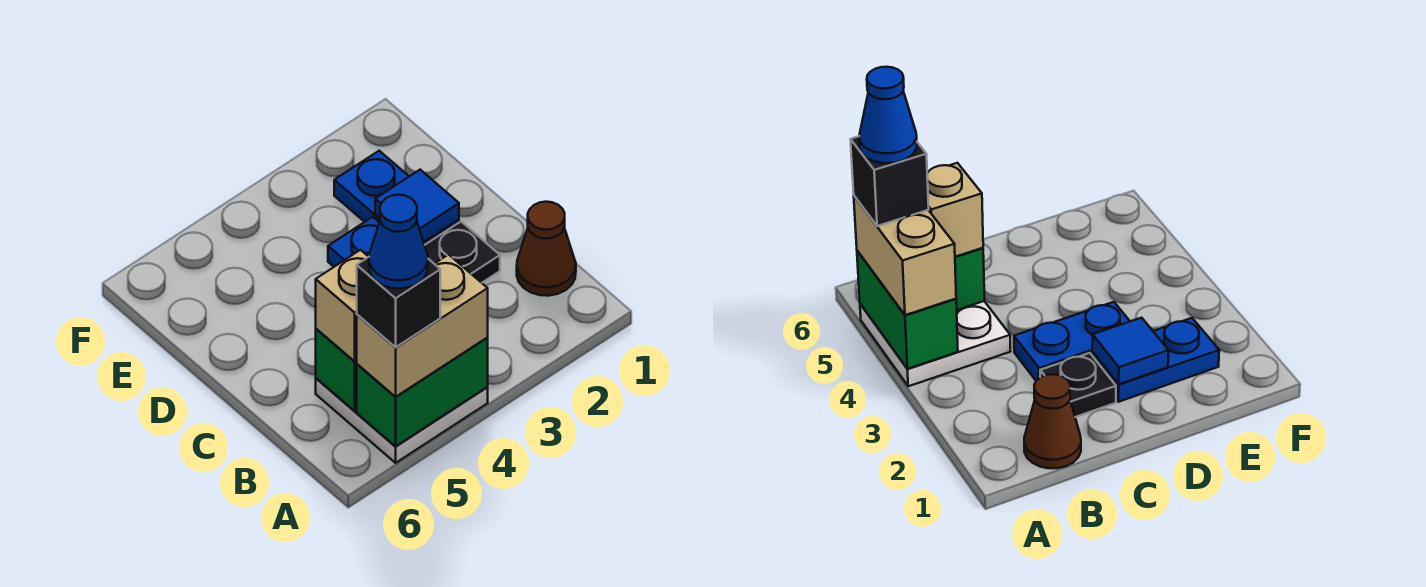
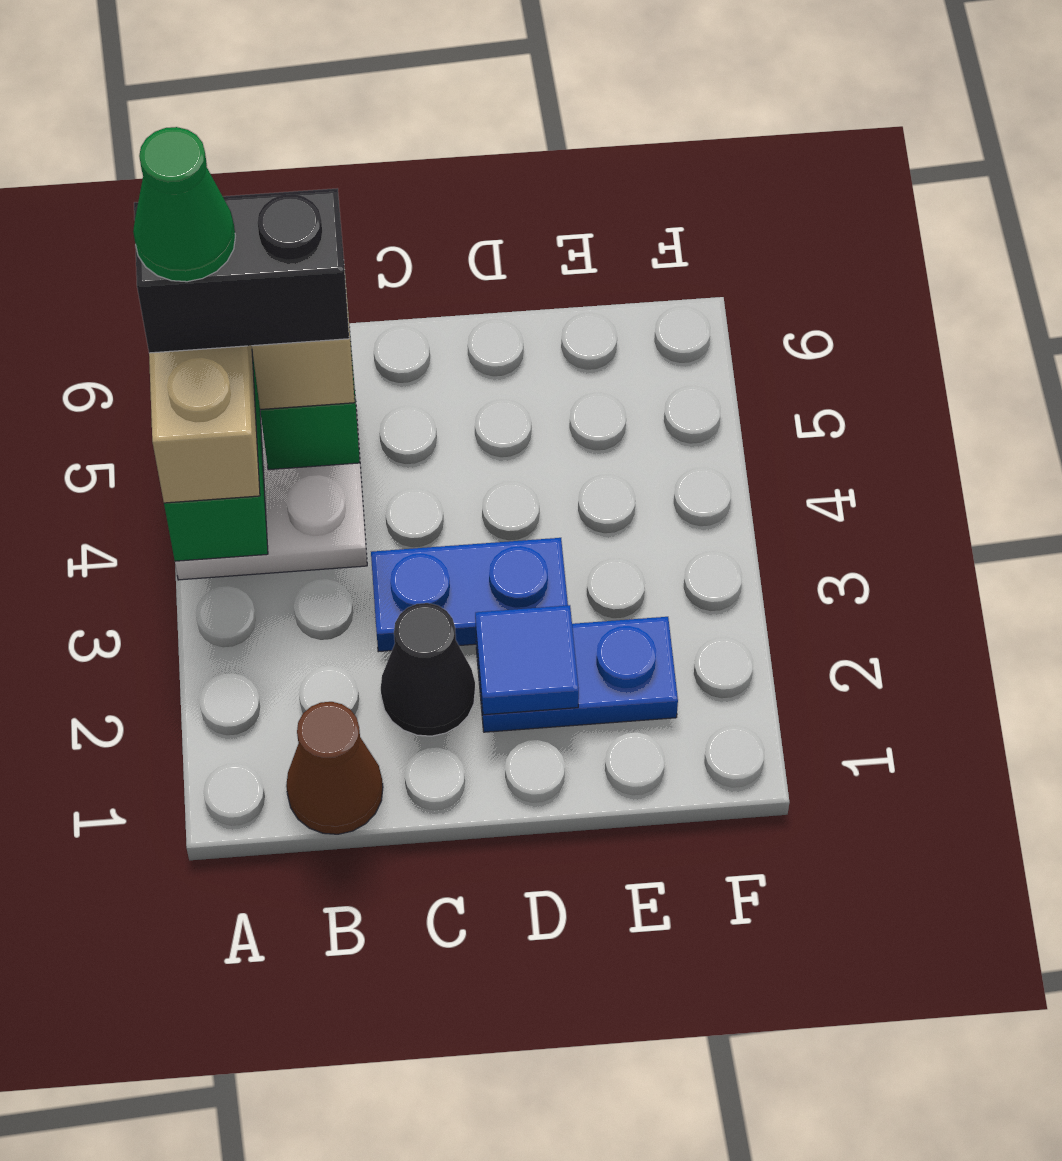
black 1x1 brick [357,257,440,347] -> black 1x2 brick [134,188,349,353]
blue 1x1 cone [369,195,428,289] -> green 1x1 cone [133,127,235,282]
black 1x1 plate [425,222,500,283] -> black 1x1 cone [381,603,475,736]

